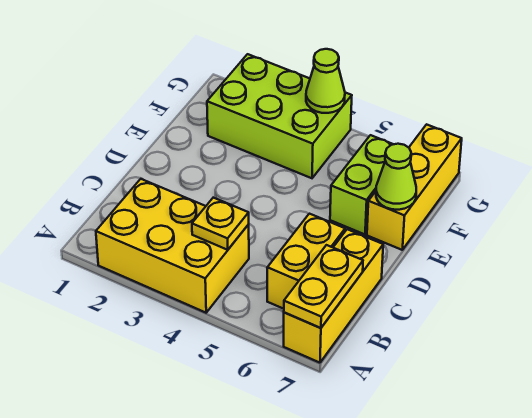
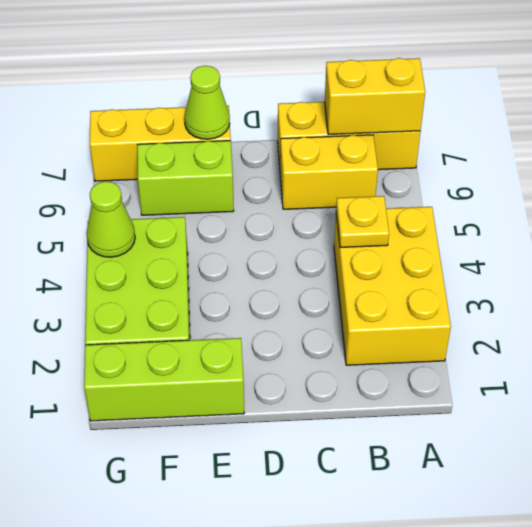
yellow 1x2 plate [284,245,363,328] -> yellow 1x2 brick [325,58,425,135]
none -> lime 1x3 brick [84,338,244,421]

